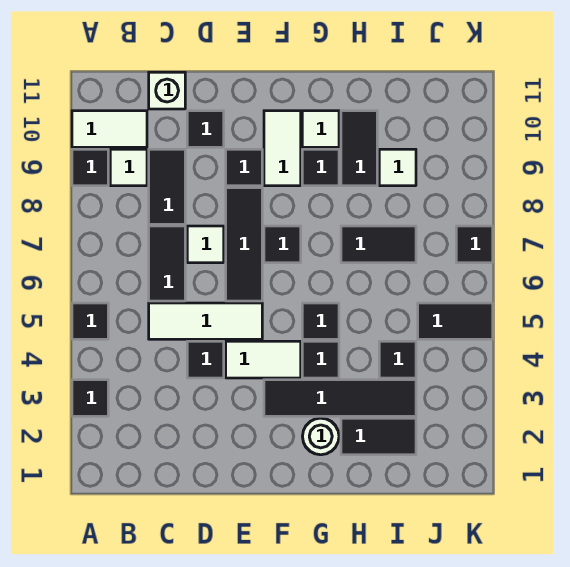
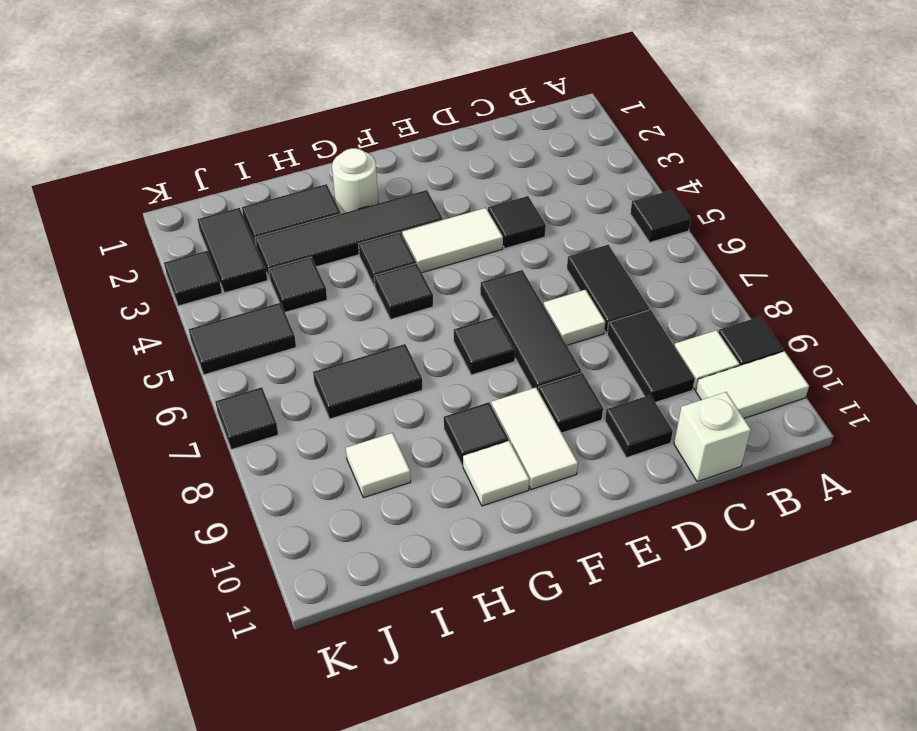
black 1x1 tile [72,380,108,416] -> black 1x1 tile moved to [164,251,222,306]
white 1x3 tile [149,303,262,339] -> none
black 1x2 tile [341,111,377,186] -> black 1x2 tile moved to [197,208,267,293]

